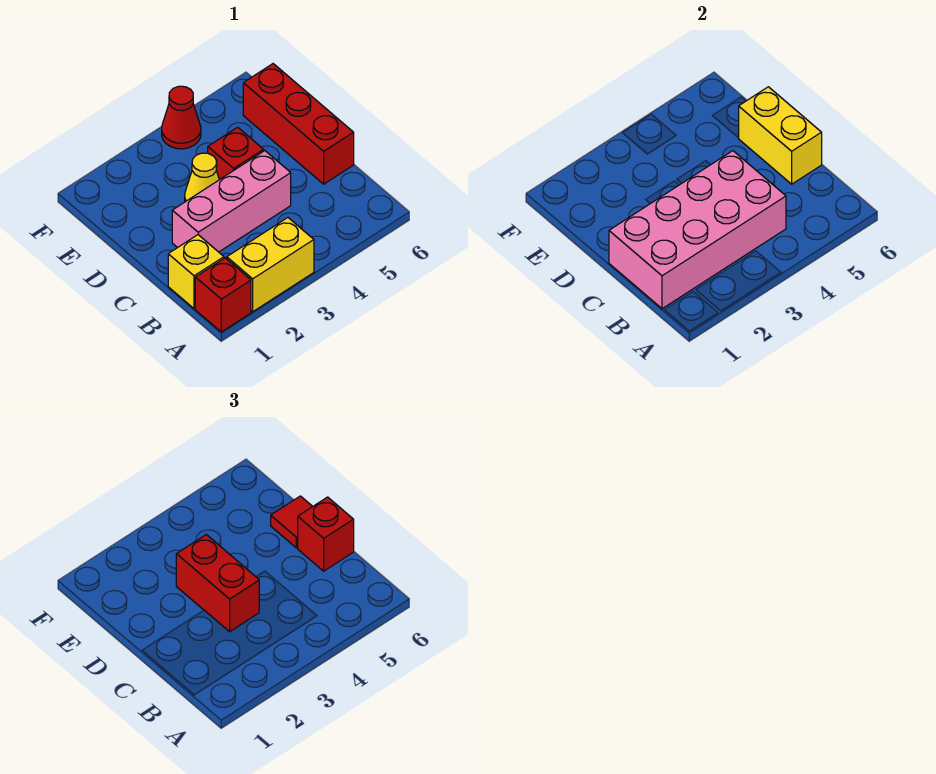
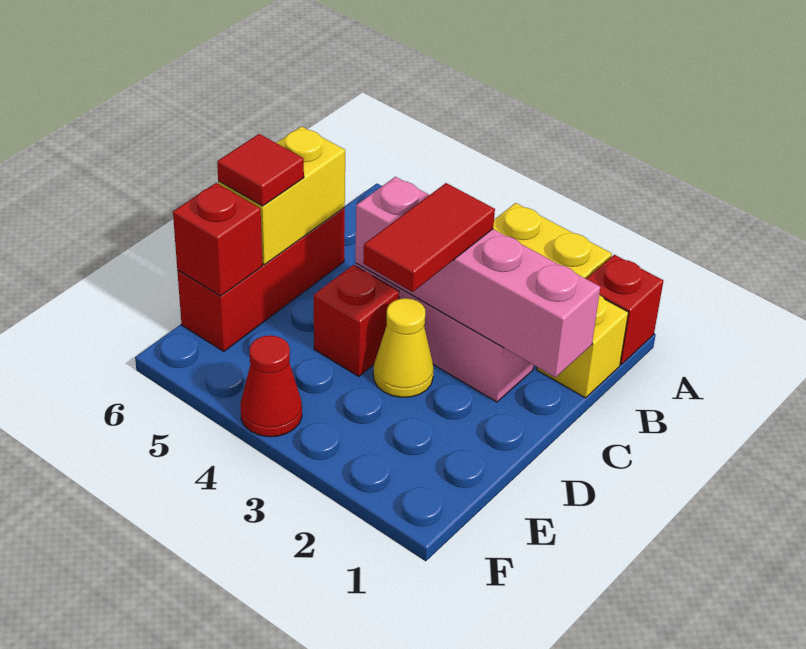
pink 2x4 brick [609,151,786,309] -> pink 1x4 brick [355,177,600,377]
red 1x2 brick [176,535,259,632] -> red 1x2 tile [363,183,495,292]
red 1x1 brick [298,497,354,571] -> red 1x1 brick moved to [173,183,262,296]

